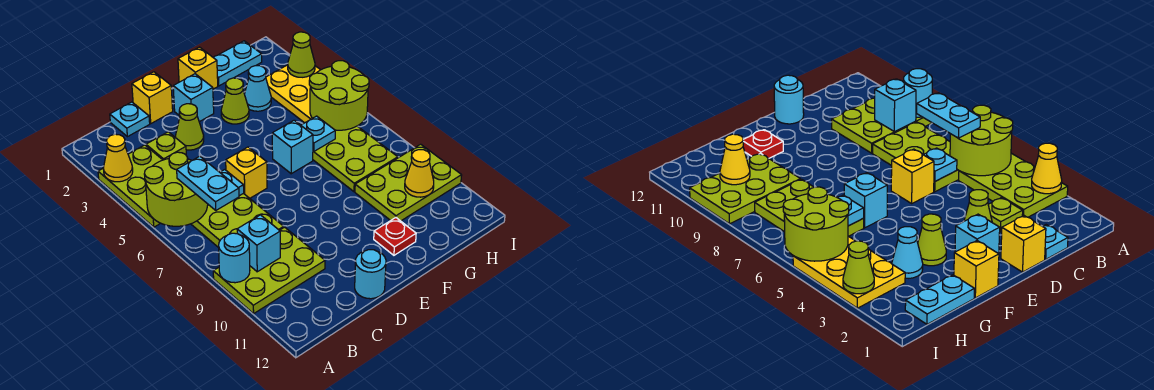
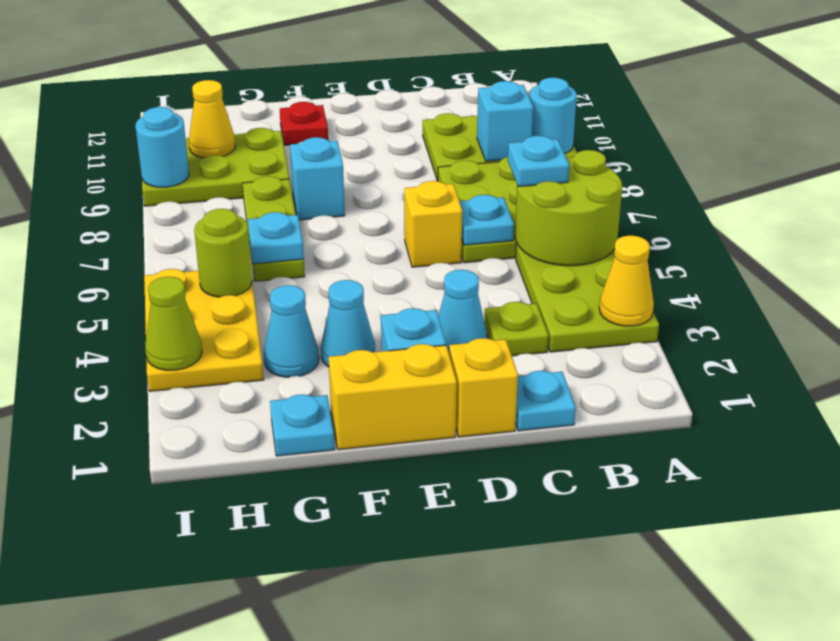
cyan 1x2 plate [177,156,239,210] -> cyan 1x1 plate [508,136,569,187]
lime 1x1 cone [175,104,204,150] -> cyan 1x1 cone [438,270,487,352]
cyan 1x1 round brick [355,250,386,299] -> cyan 1x1 round brick moved to [135,107,189,187]
yellow 1x1 brick [178,47,218,89] -> yellow 1x2 brick [329,344,457,450]
lime 1x1 cone [221,78,249,124] -> cyan 1x1 cone [321,280,375,367]
cyan 1x1 brick [272,120,313,174] -> cyan 1x1 brick moved to [290,137,345,220]
cyan 1x2 plate [213,41,262,86] -> cyan 1x1 plate [270,394,335,456]
lime 2x3 plate [313,126,398,192] -> lime 1x3 plate [243,176,305,281]
lime 2x2 round brick [309,61,369,130] -> lime 1x1 round brick [194,209,252,297]

